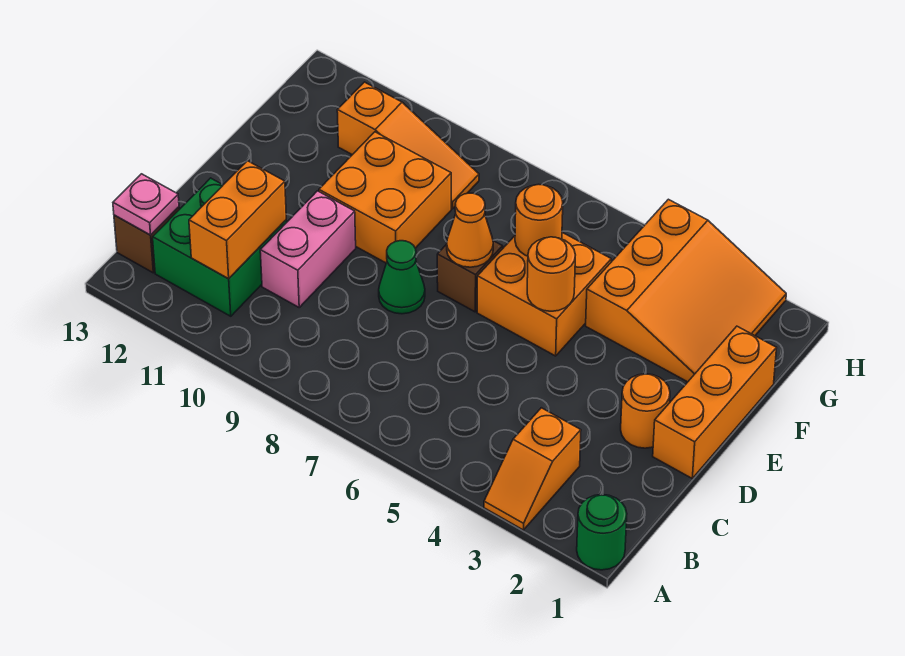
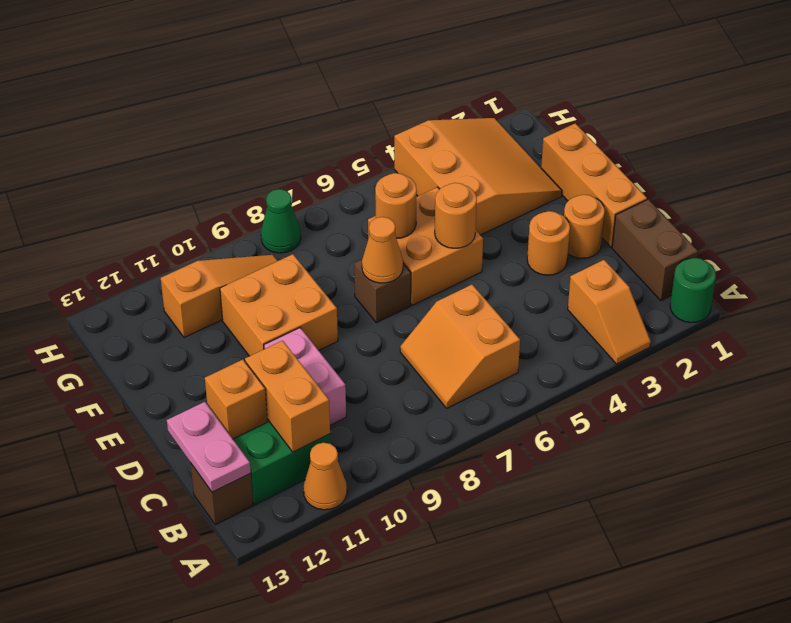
none -> orange 1x1 cone [303,443,347,510]
none -> brown 1x2 brick [612,199,698,301]
none -> orange 2x2 slope [400,285,520,408]
pink 1x1 plate [113,174,179,235] -> pink 1x2 plate [167,402,251,492]
none -> orange 1x1 brick [205,360,267,439]
none -> orange 1x1 round brick [527,211,570,275]
green 1x1 cone [379,241,425,314] -> green 1x1 cone moved to [261,189,301,253]

